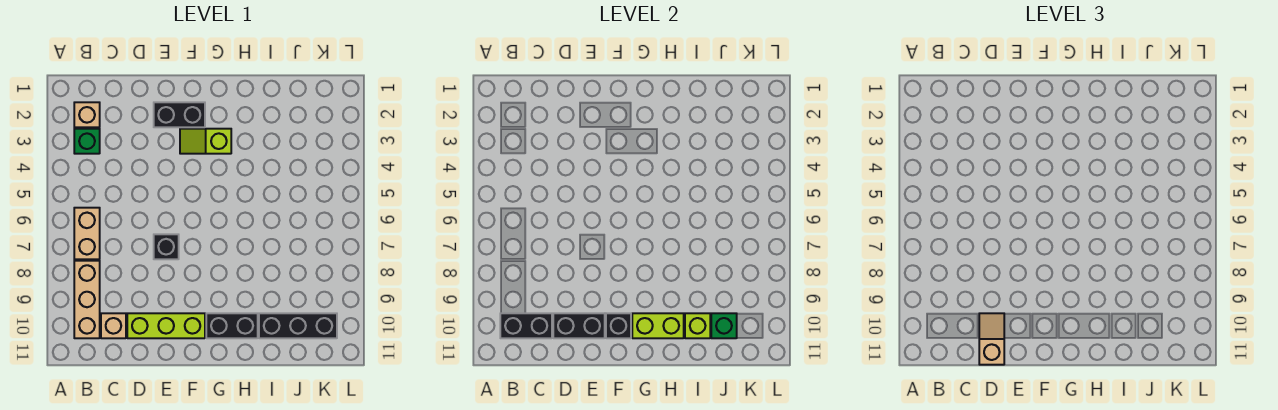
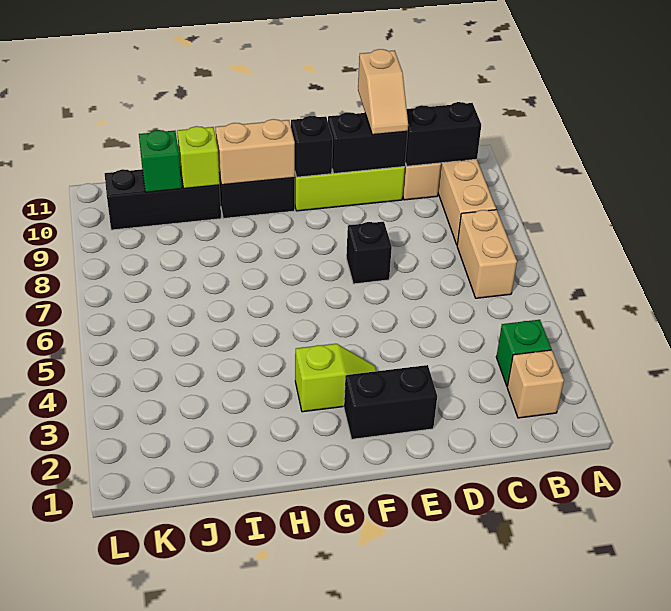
lime 1x2 brick [632,313,684,338] -> tan 1x2 brick [215,119,295,185]

